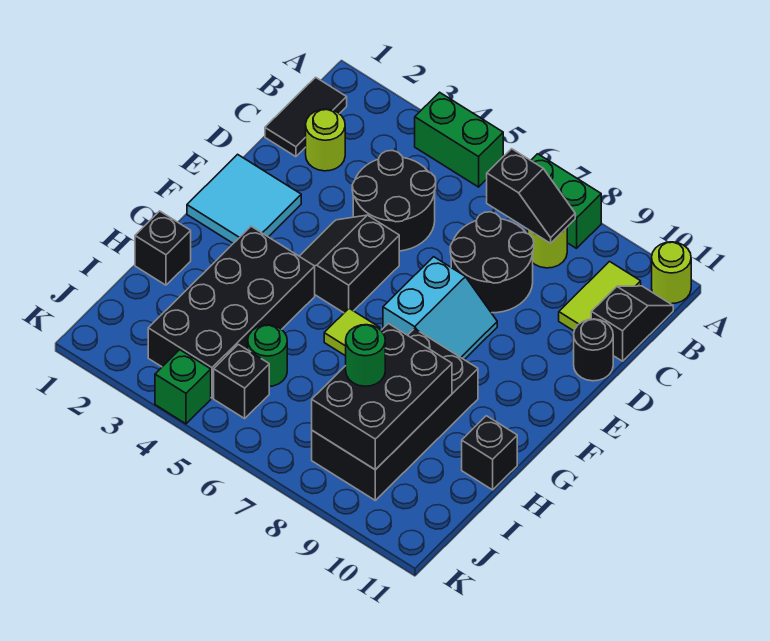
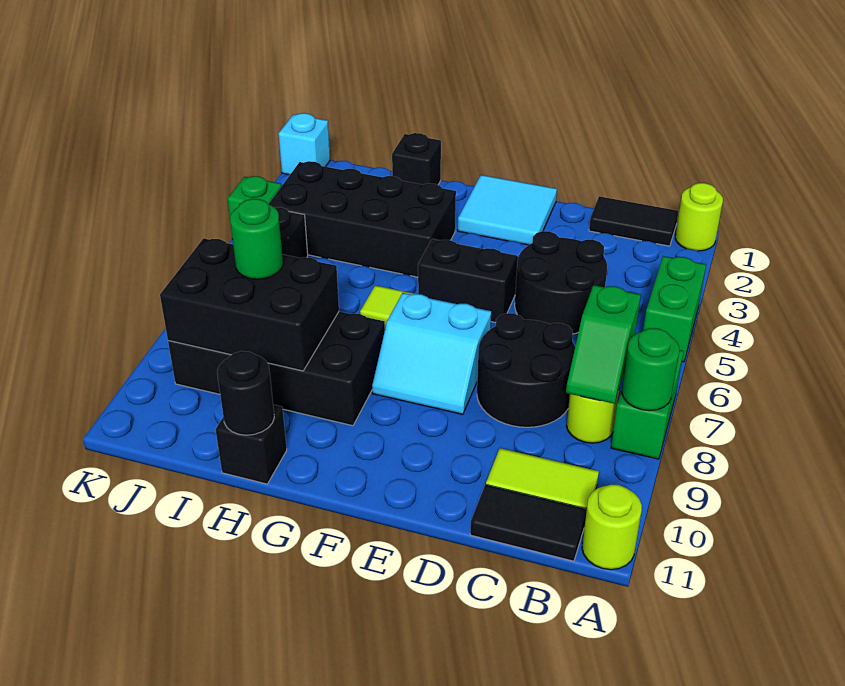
black 1x2 slope [487,149,575,243] -> green 1x2 slope [566,285,641,404]
black 1x2 slope [591,286,673,361] -> black 1x2 tile [470,485,587,561]
lime 1x1 round brick [306,109,345,171] -> lime 1x1 round brick moved to [675,183,723,251]
black 1x1 round brick [574,319,613,381] -> black 1x1 round brick moved to [217,351,274,435]
green 1x1 round brick [248,325,287,386] -> green 1x1 round brick moved to [622,328,679,411]
none -> cyan 1x1 brick [278,113,330,175]

